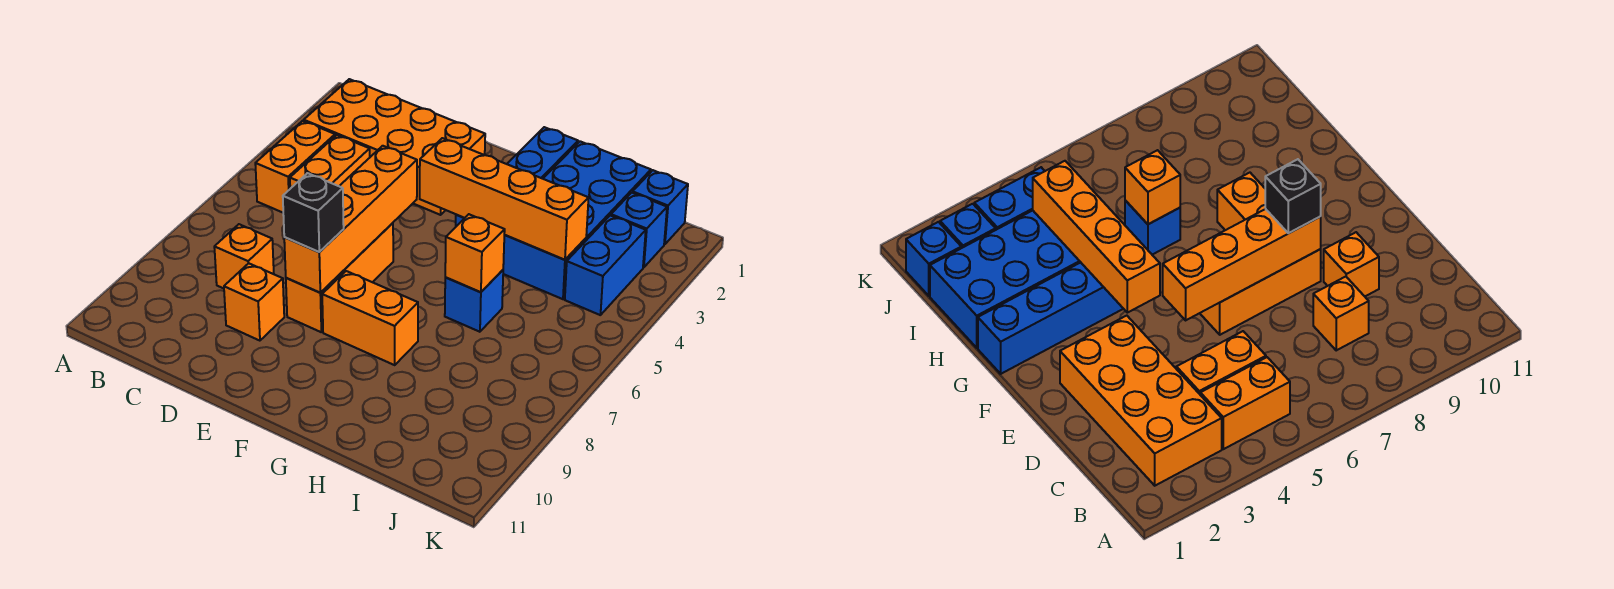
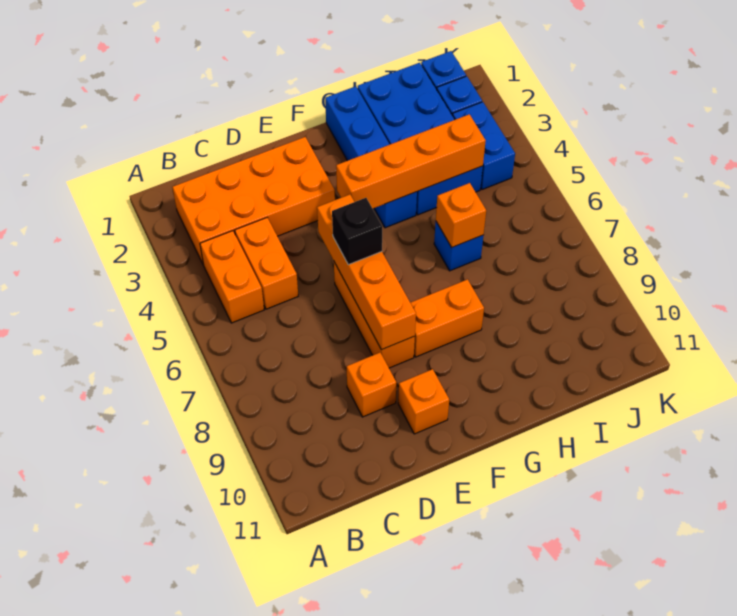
orange 1x1 brick [214,224,274,288] -> orange 1x1 brick moved to [398,369,449,434]
black 1x1 brick [283,173,344,252] -> black 1x1 brick moved to [332,198,382,265]

